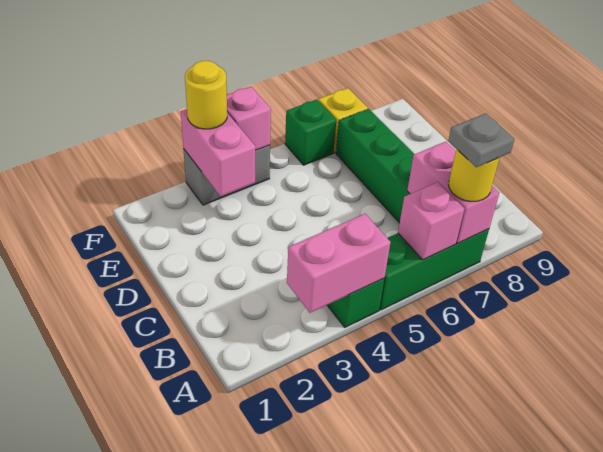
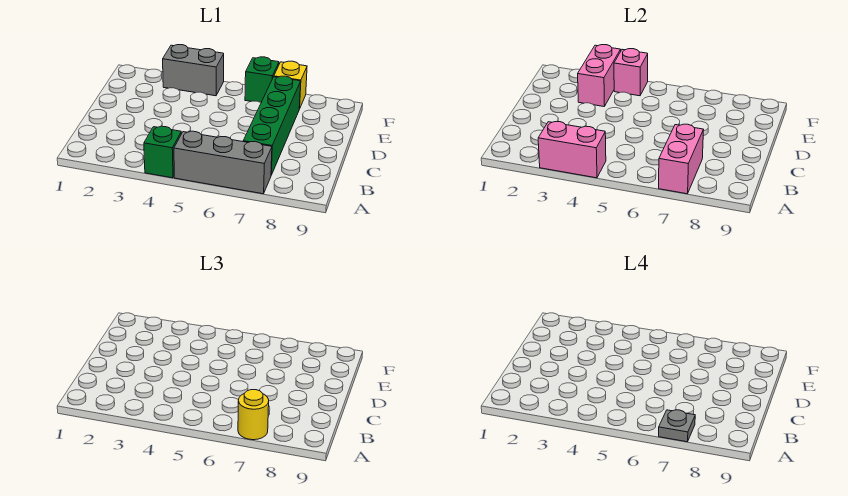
green 1x3 brick [380,229,489,310] -> grey 1x3 brick [174,131,272,194]
pink 1x1 brick [398,182,464,260] -> none
yellow 1x1 round brick [185,61,227,129] -> none

